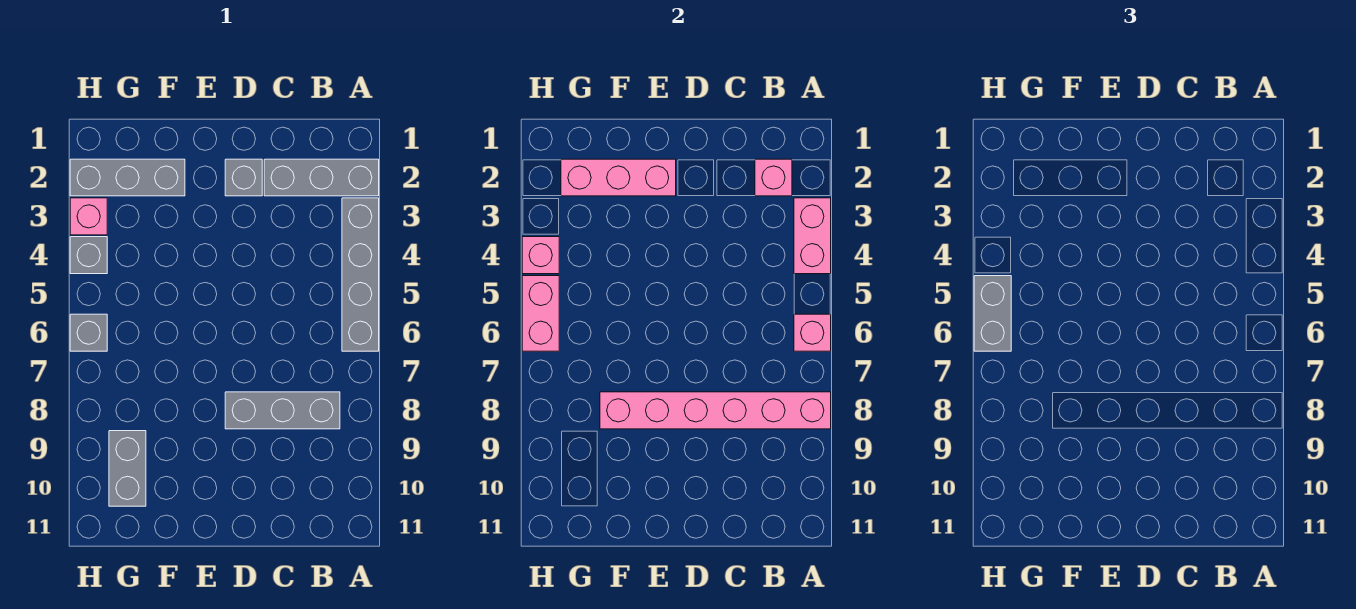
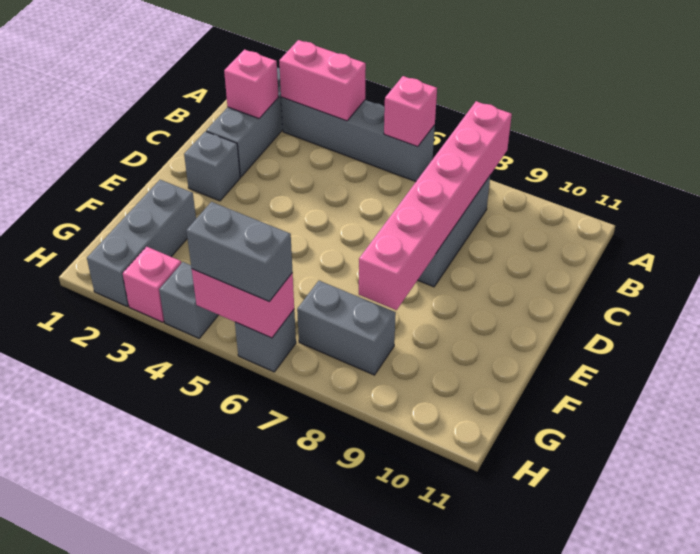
pink 1x3 brick [561,159,676,196] -> none
grey 1x2 brick [109,431,146,506] -> grey 1x2 brick moved to [297,281,396,375]
pink 1x1 brick [522,237,559,274] -> none

